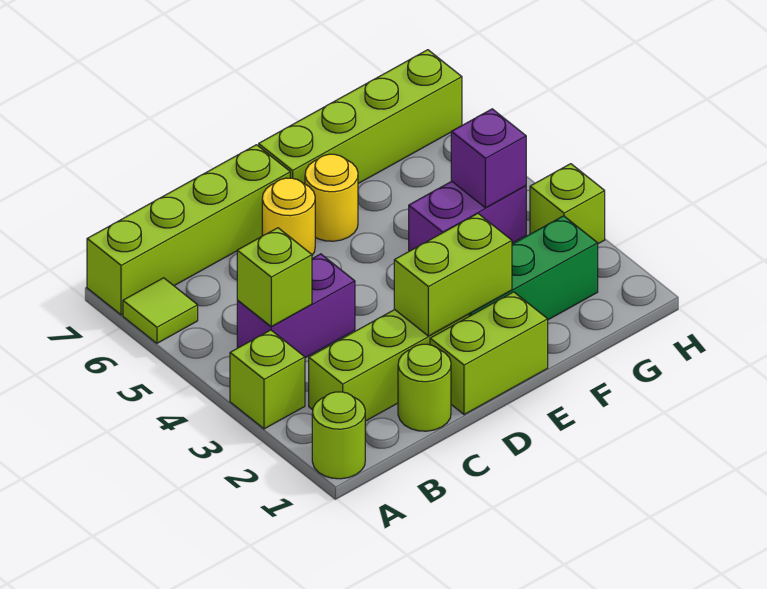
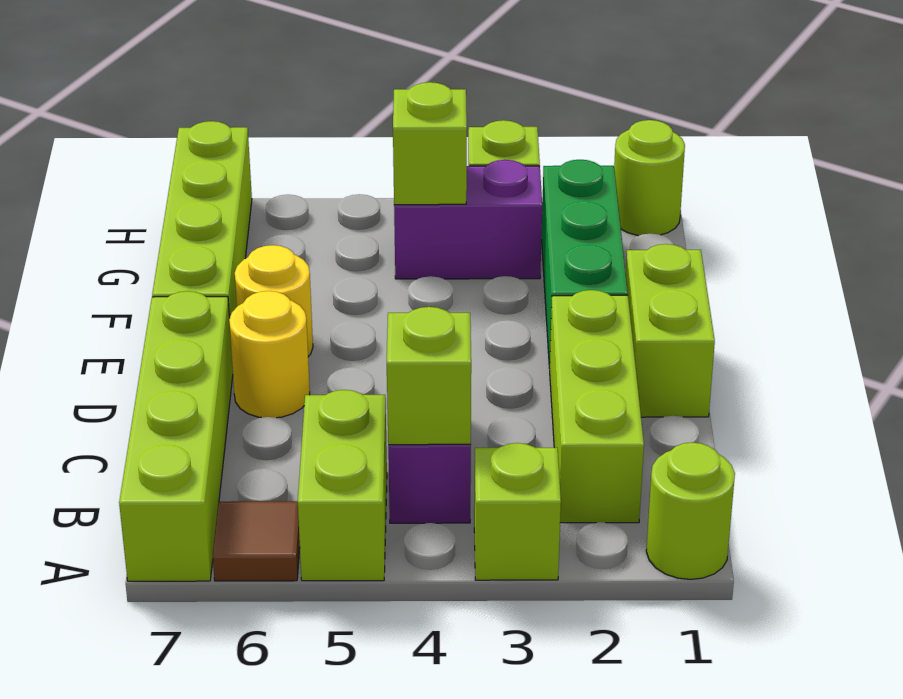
lime 1x1 tile [123,278,198,343] -> brown 1x1 tile [213,501,300,581]
lime 1x1 round brick [398,344,451,431] -> lime 1x1 round brick moved to [614,120,685,236]
lime 1x2 brick [394,214,512,336] -> lime 1x2 brick moved to [298,390,387,581]
purple 1x2 brick [409,181,526,251] -> purple 1x2 brick turned to [394,160,542,279]
purple 1x1 brick [451,109,526,208] -> lime 1x1 brick [393,82,467,205]

